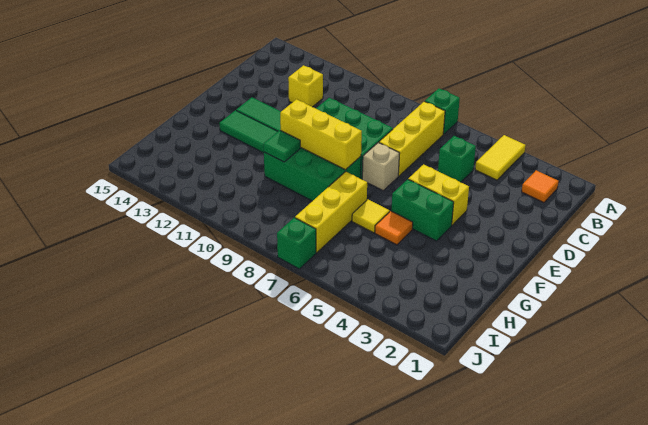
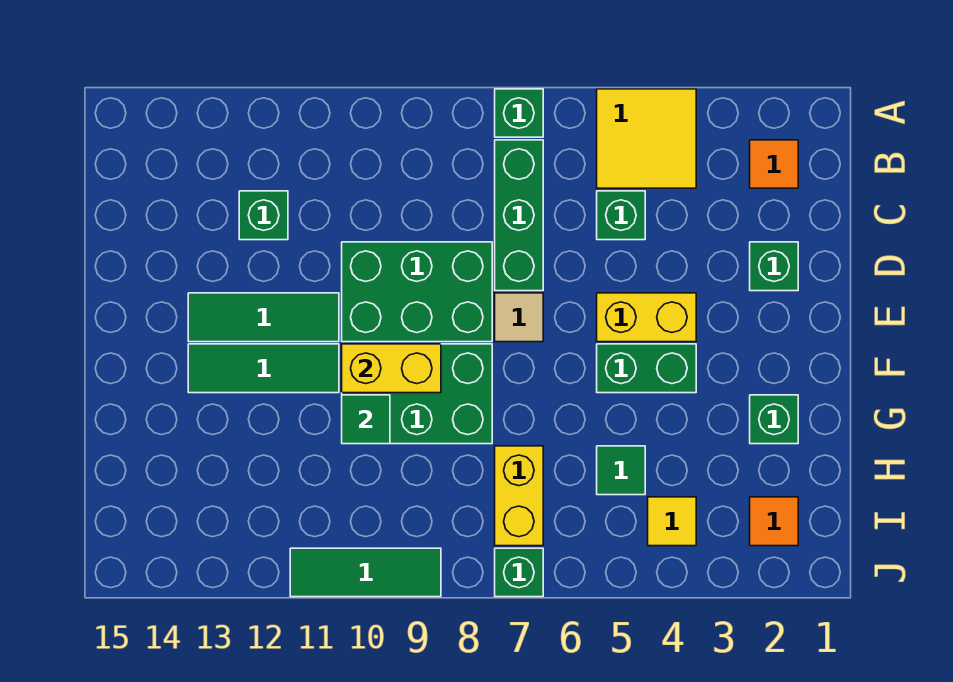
yellow 1x2 tile [475,135,526,180] -> yellow 2x2 tile [597,89,696,188]
yellow 1x3 brick [379,101,445,176] -> green 1x3 brick [495,140,543,291]
yellow 1x1 brick [288,65,323,107] -> green 1x1 brick [239,191,288,240]
none -> green 1x1 brick [750,242,798,291]
tan 1x1 brick [362,143,400,190] -> tan 1x1 tile [495,293,543,342]
yellow 1x3 brick [280,99,362,170] -> yellow 1x2 brick [342,344,441,393]
none -> green 1x1 brick [750,395,798,444]
orange 1x1 tile [375,211,413,245] -> orange 1x1 tile moved to [750,497,798,546]
yellow 1x1 tile [352,200,390,233] -> yellow 1x1 tile moved to [648,497,696,546]
yellow 1x3 brick [295,172,367,253] -> yellow 1x2 brick [495,446,543,546]
none -> green 1x1 tile [597,446,645,495]
none -> green 1x3 tile [290,548,441,597]

